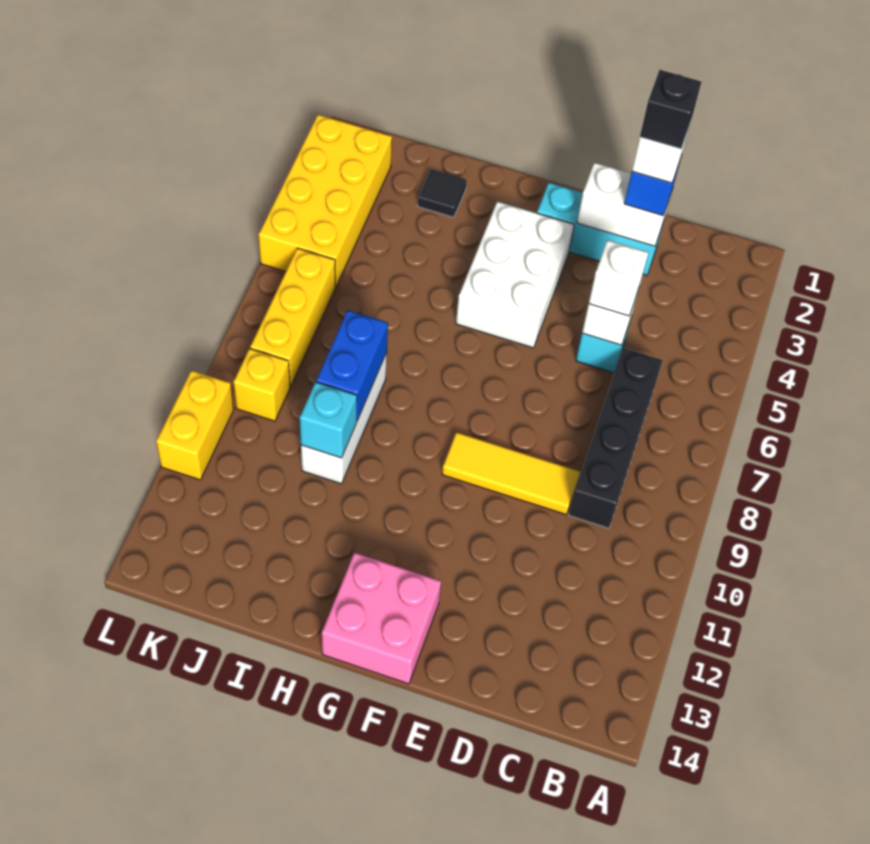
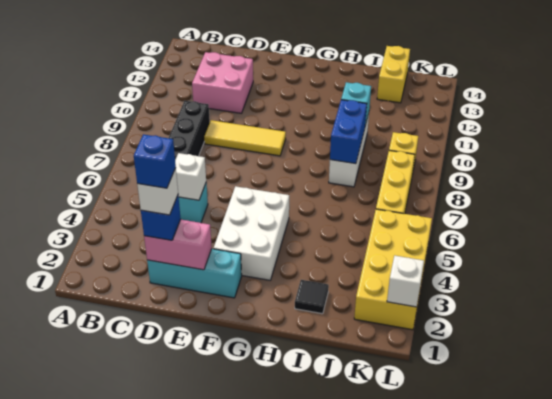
white 1x2 brick [577,163,672,246] -> pink 1x2 brick [144,220,212,270]
black 1x1 brick [640,70,701,149] -> blue 1x1 brick [134,134,176,188]
white 1x1 brick [589,240,649,316] -> white 1x1 brick moved to [387,256,424,307]
pink 2x2 brick [322,553,441,684] -> pink 2x2 brick moved to [192,52,253,113]
yellow 1x2 brick [156,370,234,480] -> yellow 1x2 brick moved to [377,46,410,103]

